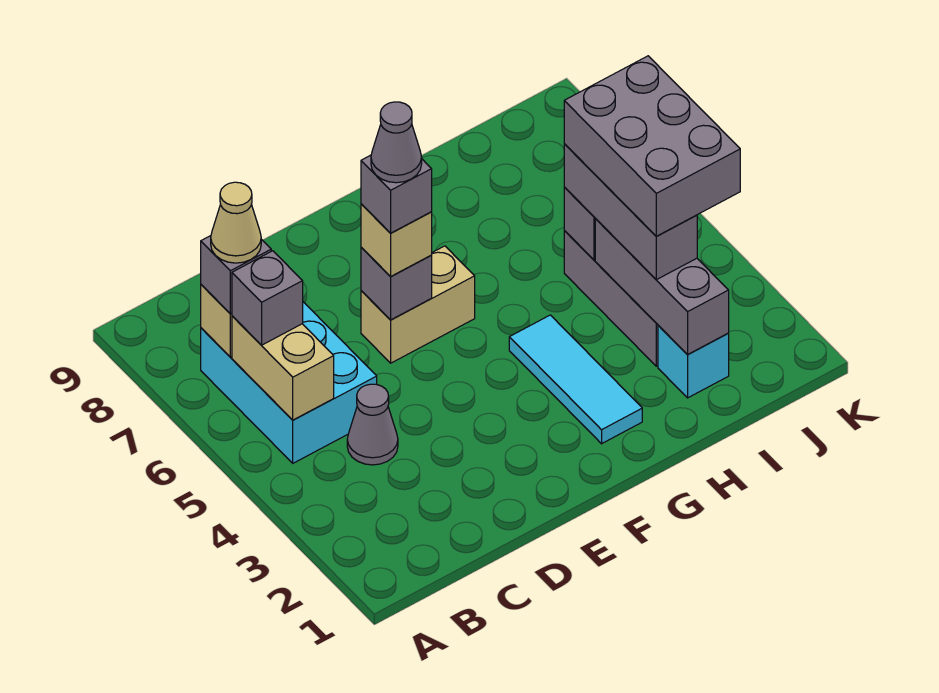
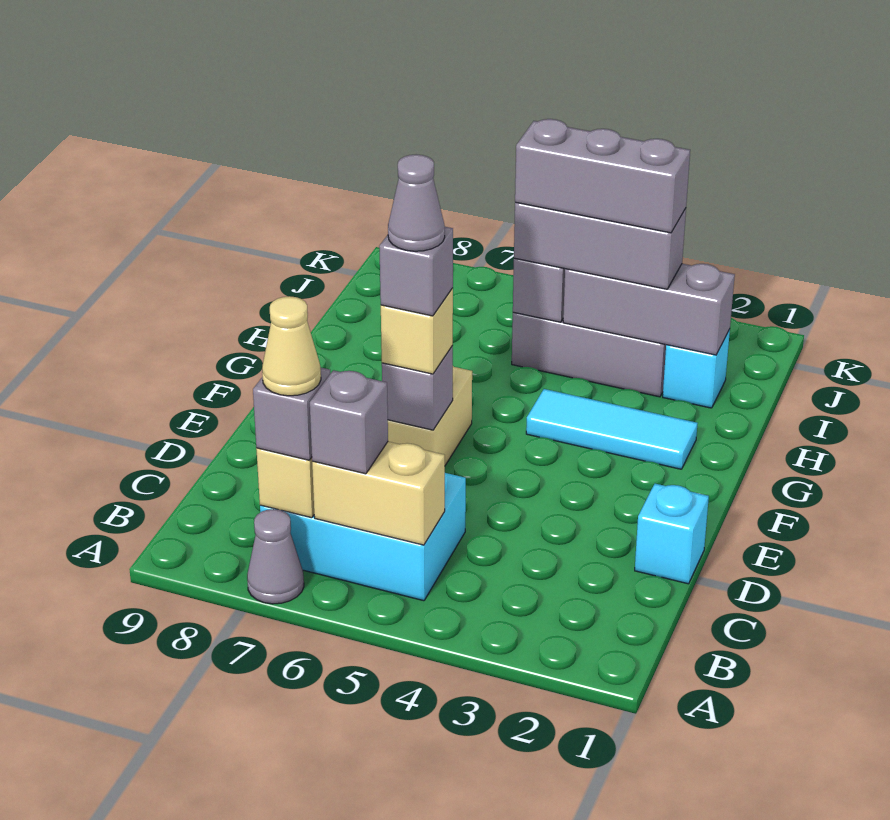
grey 1x1 cone [347,384,398,465] -> grey 1x1 cone moved to [247,509,304,604]
none -> cyan 1x1 brick [635,484,709,584]
grey 2x3 brick [564,56,740,236] -> grey 1x3 brick [515,119,690,233]

